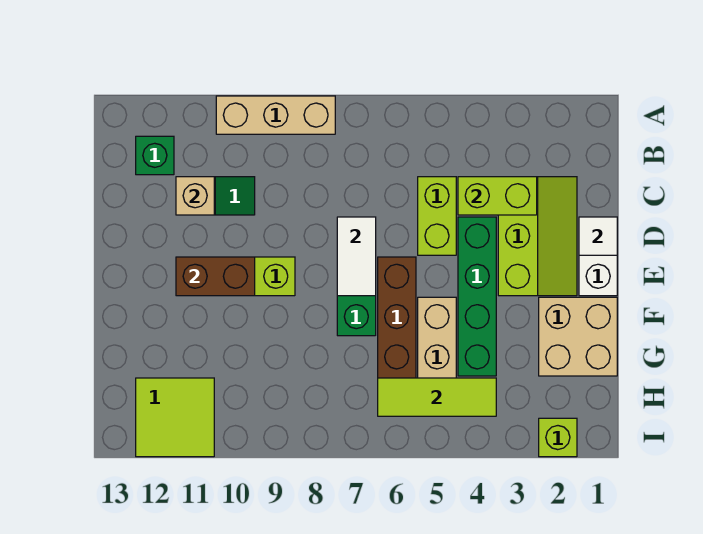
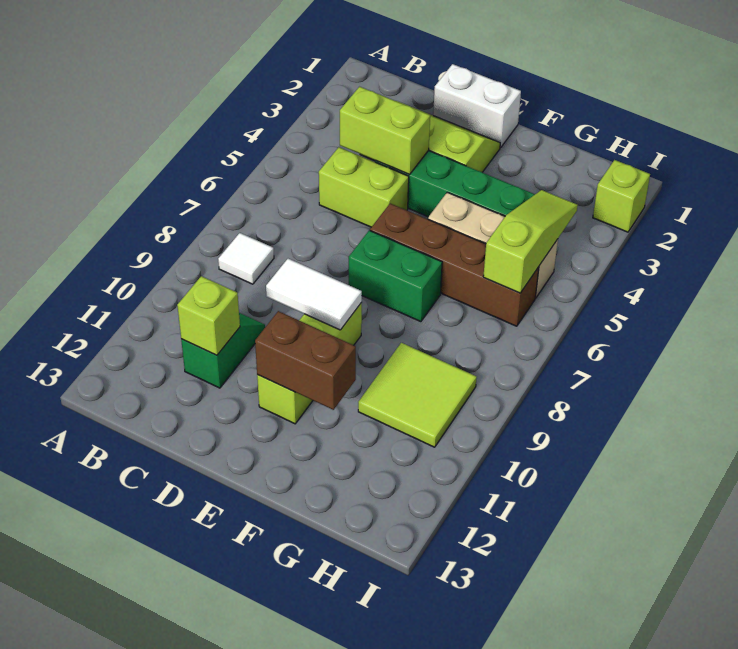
tan 1x3 brick [216,96,335,134] -> none
green 1x1 brick [136,136,174,175] -> none
lime 1x2 brick [458,177,537,215] -> lime 1x2 brick turned to [340,87,430,174]
tan 1x1 brick [176,177,214,215] -> lime 1x1 brick [177,276,240,355]
white 1x1 tile [579,217,617,255] -> white 1x1 tile moved to [218,233,274,284]
white 1x2 tile [337,217,376,296] -> white 1x2 tile moved to [266,259,362,330]
brown 1x2 brick [176,257,255,296] -> brown 1x2 brick turned to [255,311,356,410]
tan 2x2 brick [539,297,617,376] -> none
lime 1x3 tile [378,378,496,416] -> lime 1x3 slope [483,190,578,293]
lime 2x2 tile [136,378,214,457] -> lime 2x2 tile moved to [358,343,477,447]

